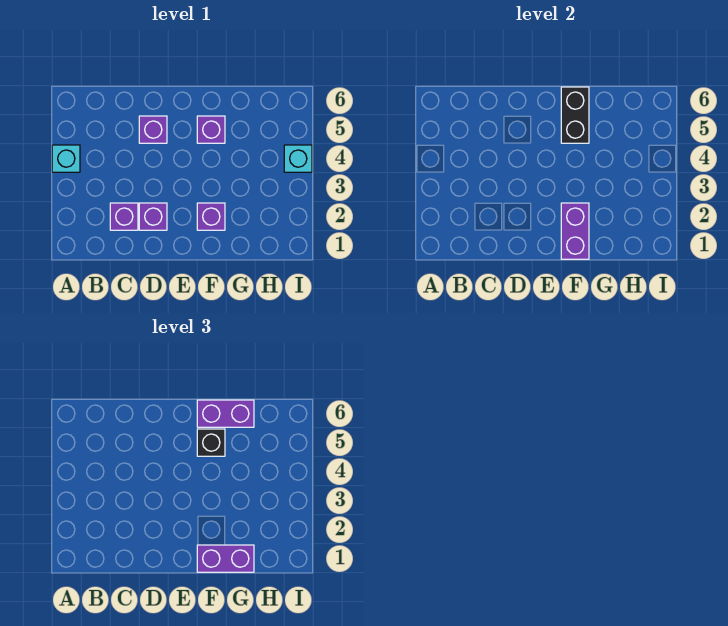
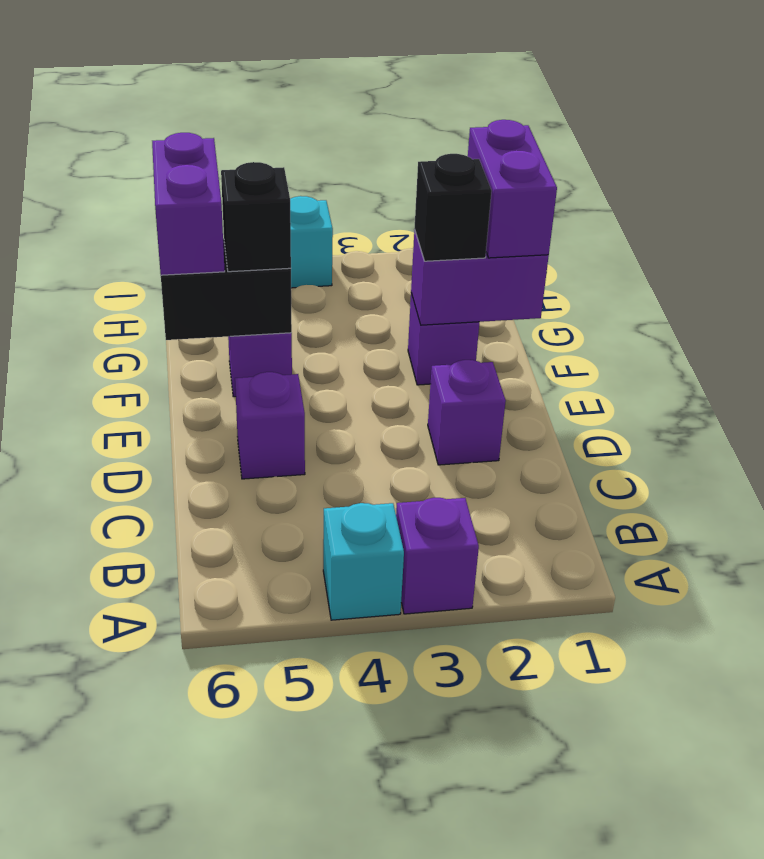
purple 1x1 brick [110,203,138,230] -> purple 1x1 brick moved to [396,498,479,614]
none -> black 1x1 brick [415,154,492,261]

